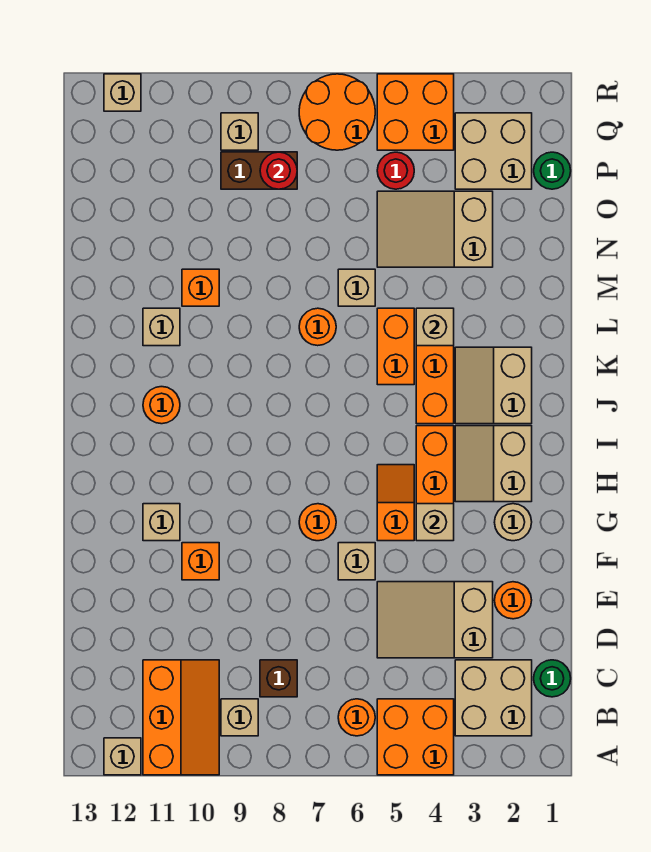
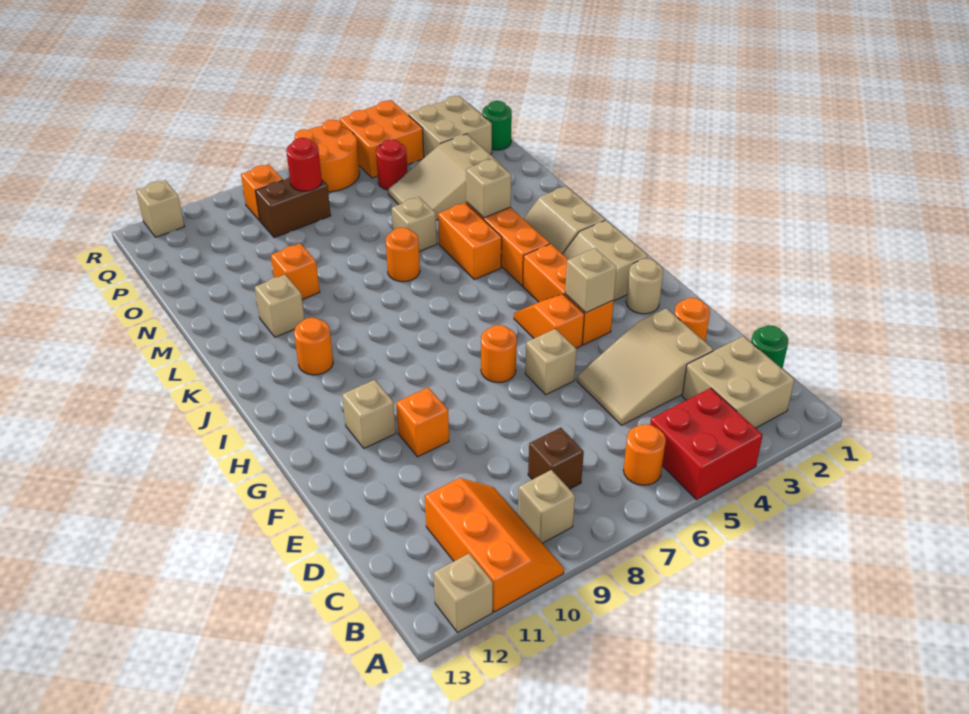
orange 2x2 brick [377,699,454,775] -> red 2x2 brick [650,388,763,500]
tan 1x1 brick [221,113,258,150] -> orange 1x1 brick [241,164,283,221]

